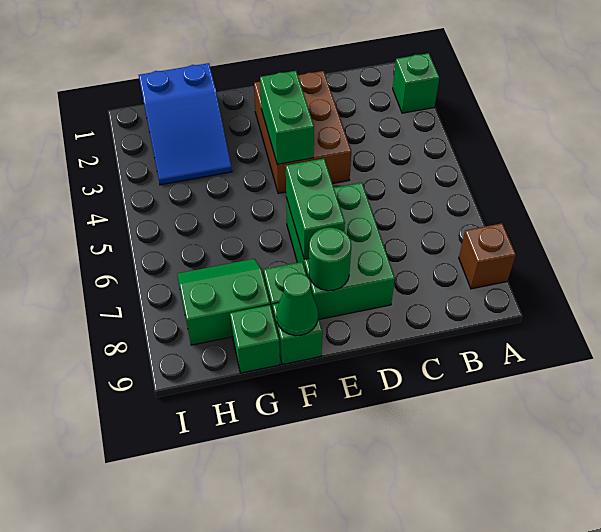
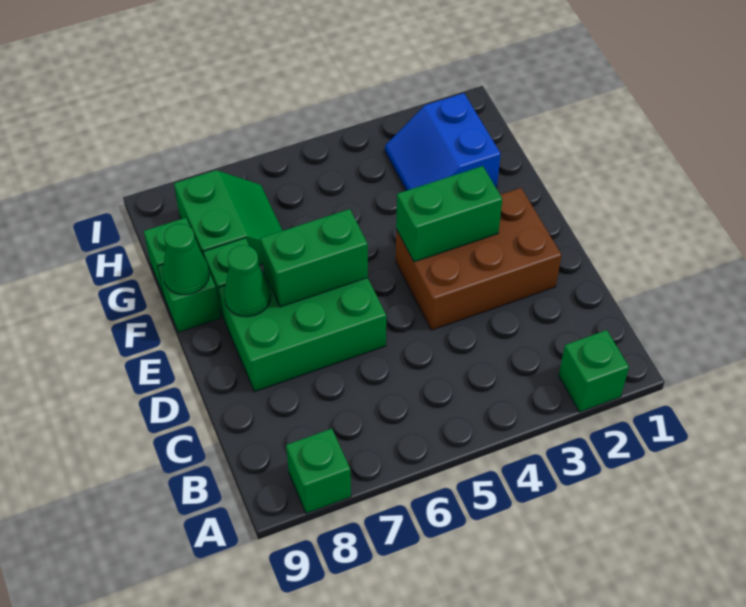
brown 1x1 brick [459,223,516,289] -> green 1x1 brick [286,429,351,514]
green 1x1 round brick [309,227,351,291] -> green 1x1 cone [224,245,271,317]
blue 2x3 slope [139,63,232,185] -> blue 2x2 slope [385,93,501,191]

